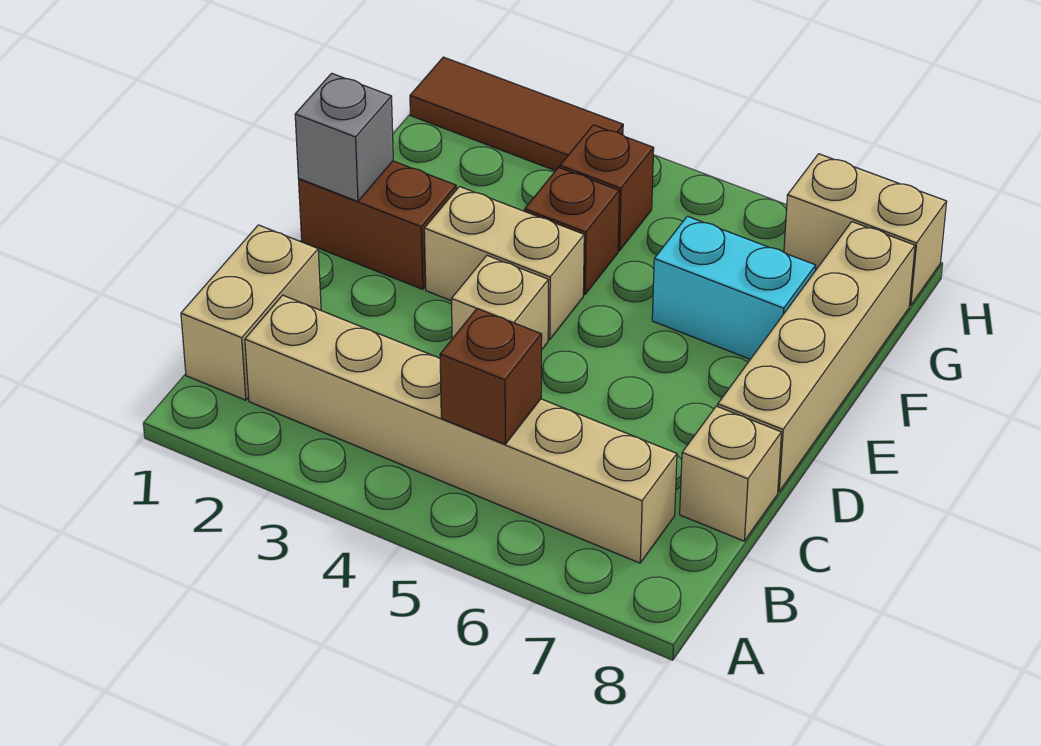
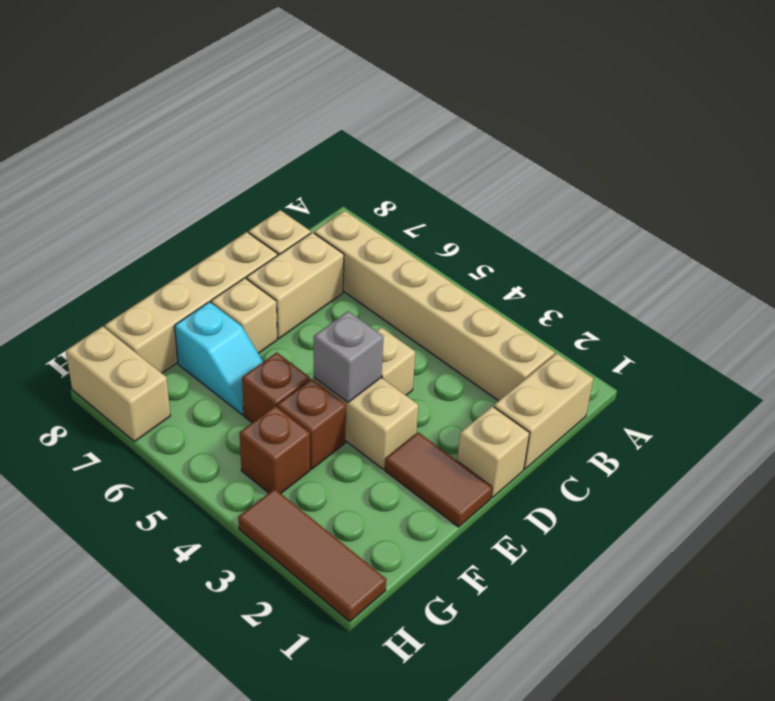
brown 1x1 brick [440,309,542,444] -> brown 1x1 brick moved to [242,352,310,423]
none -> tan 1x2 brick [247,232,344,339]
none -> tan 1x1 brick [457,406,530,497]
brown 1x2 brick [299,161,456,289] -> brown 1x2 tile [385,432,492,527]
grey 1x1 brick [295,73,393,201] -> grey 1x1 brick moved to [314,311,384,402]
none -> tan 1x1 brick [211,278,277,353]
cyan 1x2 brick [652,216,816,359] -> cyan 1x2 slope [175,302,263,415]

